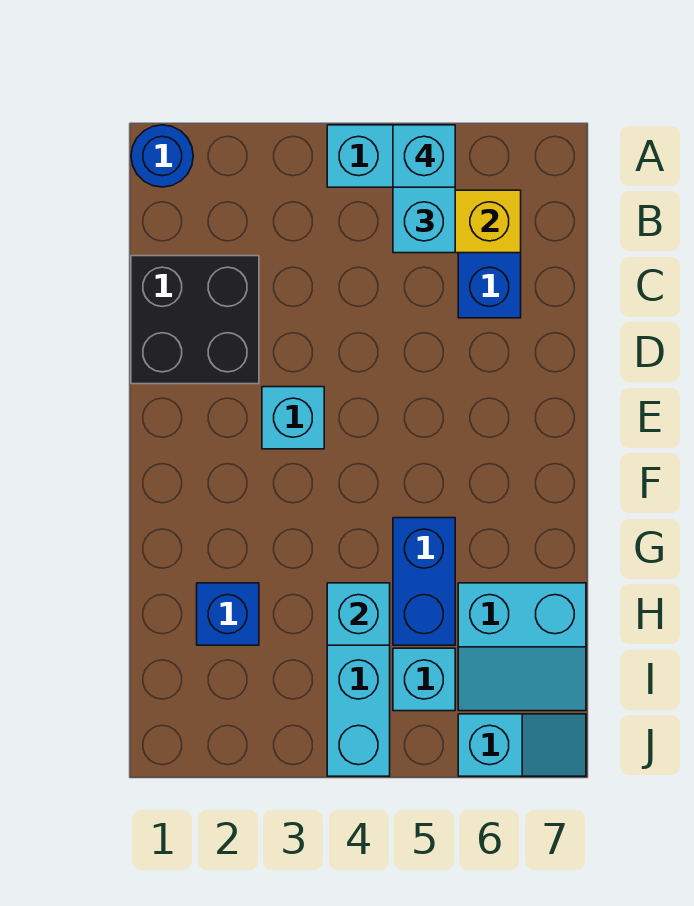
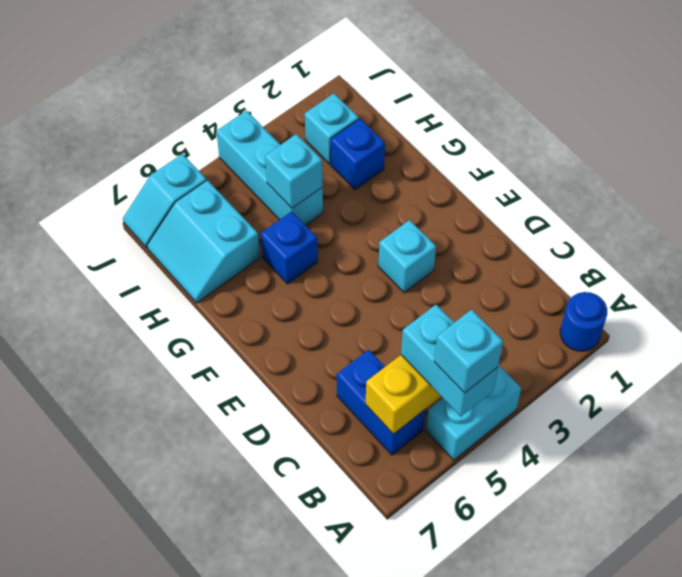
black 2x2 brick [131,256,259,384] -> none
blue 1x2 brick [393,518,455,645] -> blue 1x1 brick [261,211,318,284]
cyan 2x2 slope [458,583,586,711] -> cyan 2x2 slope turned to [147,180,260,303]
cyan 1x1 brick [393,648,455,711] -> cyan 1x1 brick moved to [305,94,359,164]

